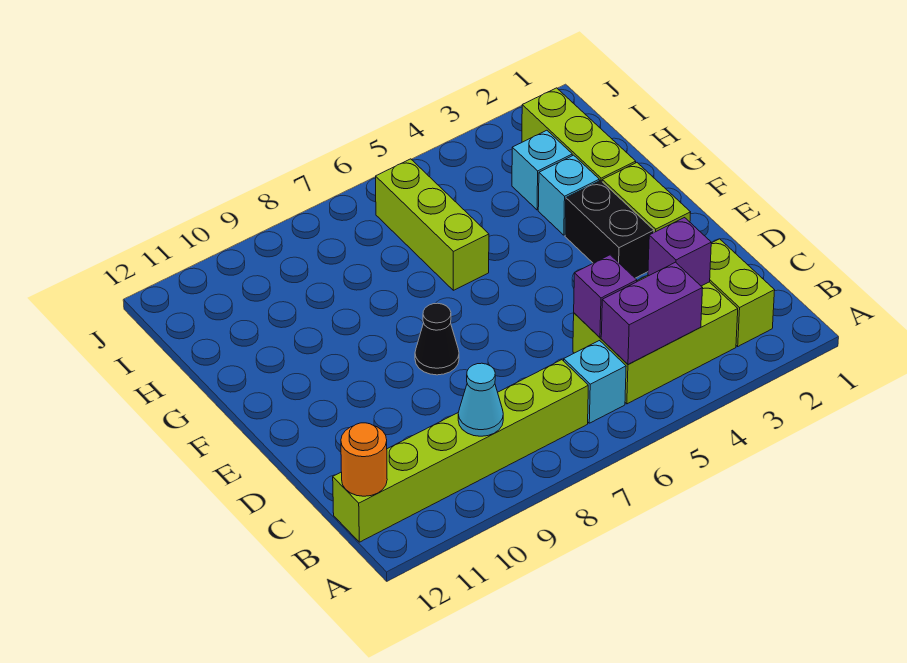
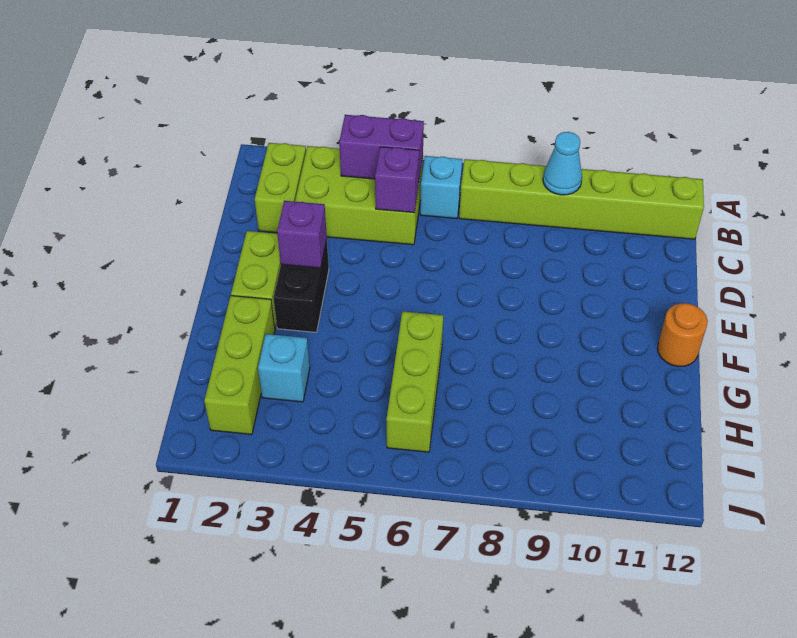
orange 1x1 round brick [341,423,387,496] -> orange 1x1 round brick moved to [657,303,708,367]
purple 1x1 brick [648,218,711,286] -> purple 1x1 brick moved to [277,201,327,268]
black 1x1 cone [415,303,459,375] -> none
cyan 1x1 brick [538,155,599,235] -> none

